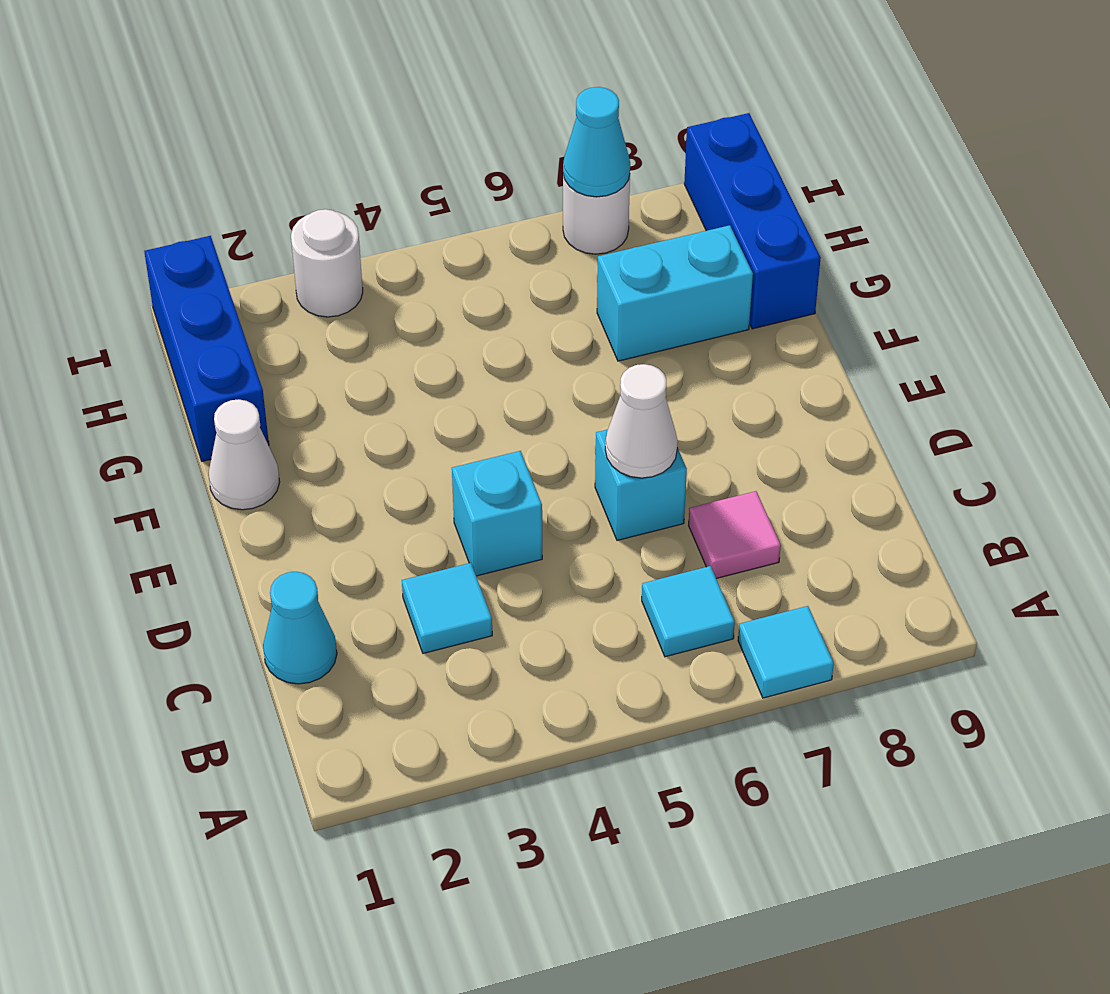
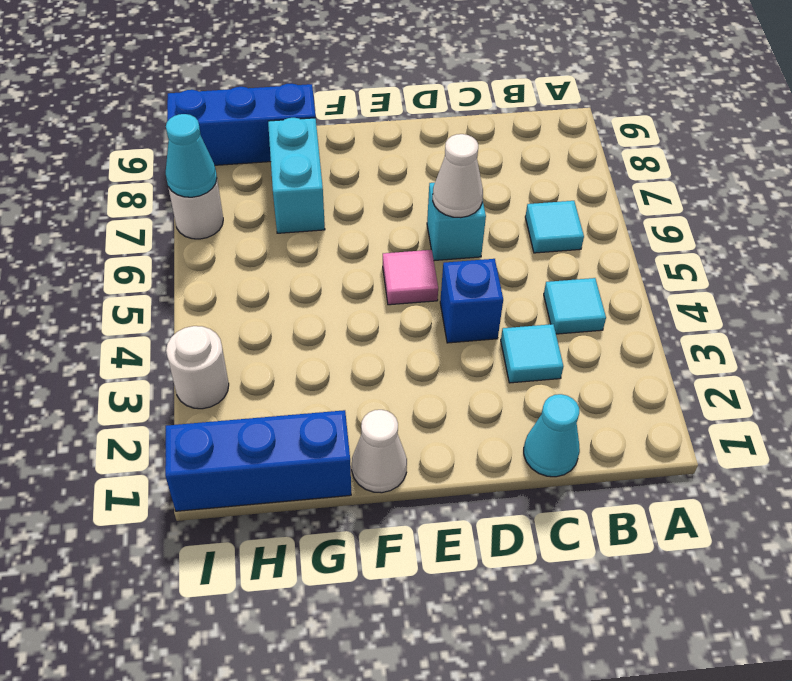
cyan 1x1 tile [738,606,834,698] -> cyan 1x1 tile moved to [544,278,606,334]
pink 1x1 tile [689,491,781,578] -> pink 1x1 tile moved to [383,250,438,305]
cyan 1x1 brick [452,451,542,576] -> blue 1x1 brick [440,259,503,343]

